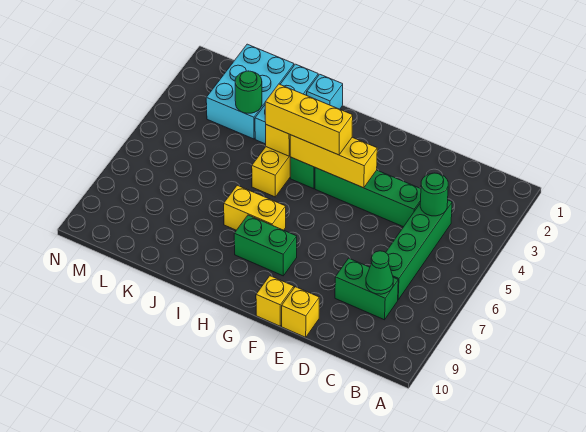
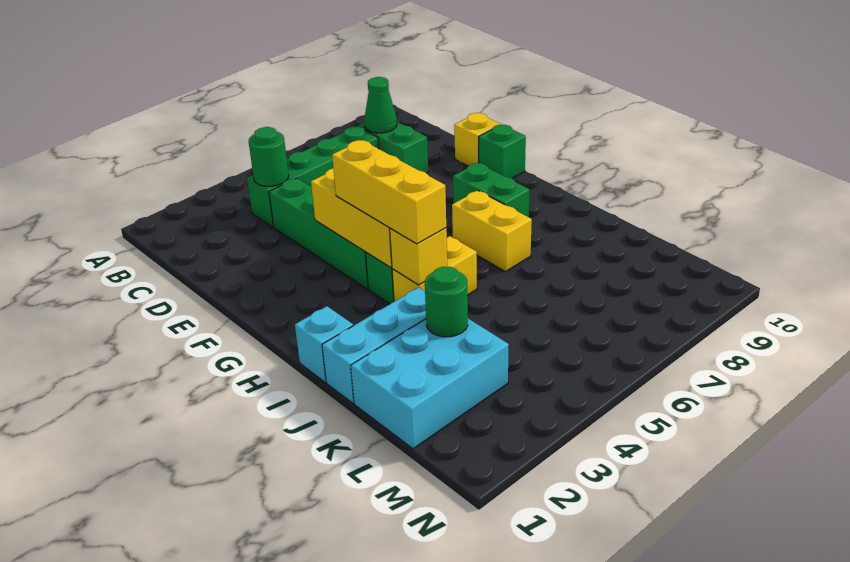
yellow 1x1 brick [256,276,294,326] -> green 1x1 brick [479,125,526,178]

